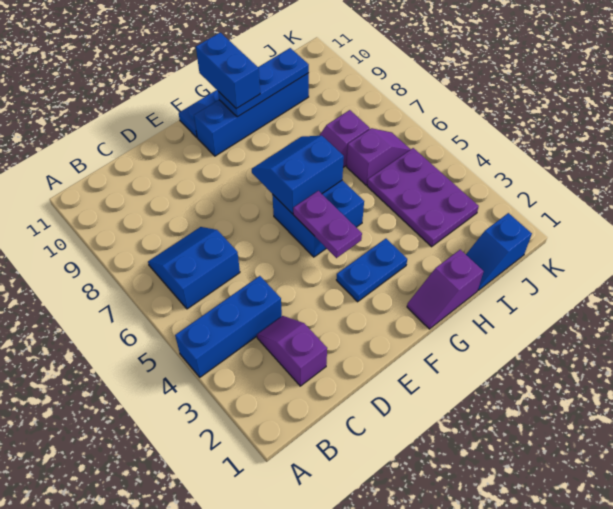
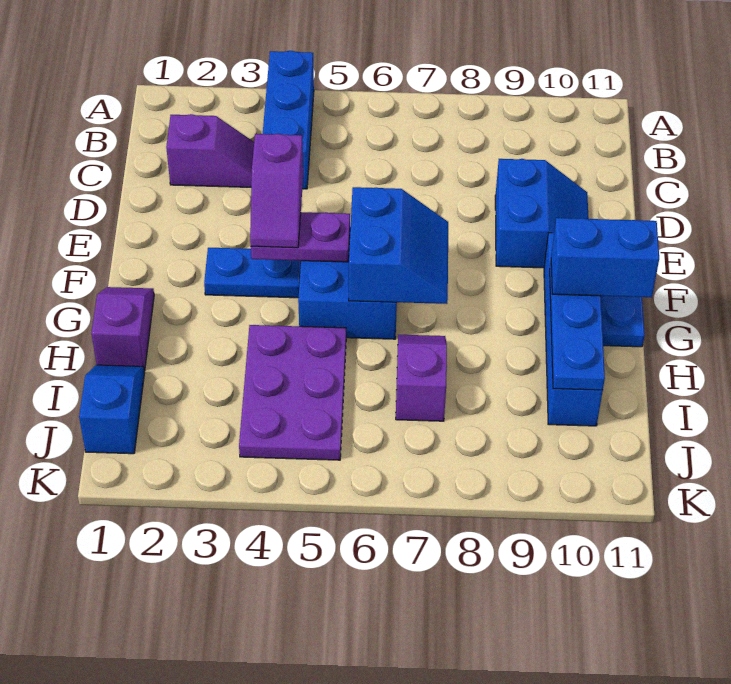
blue 2x2 slope [148,227,240,309] -> blue 2x2 slope moved to [495,159,589,268]
blue 1x2 plate [336,239,407,302] -> blue 1x2 plate turned to [204,248,301,298]
purple 2x3 plate [367,148,479,247] -> purple 2x3 plate turned to [239,325,346,460]
purple 1x2 slope [346,128,411,185] -> purple 1x2 slope moved to [250,134,303,248]

